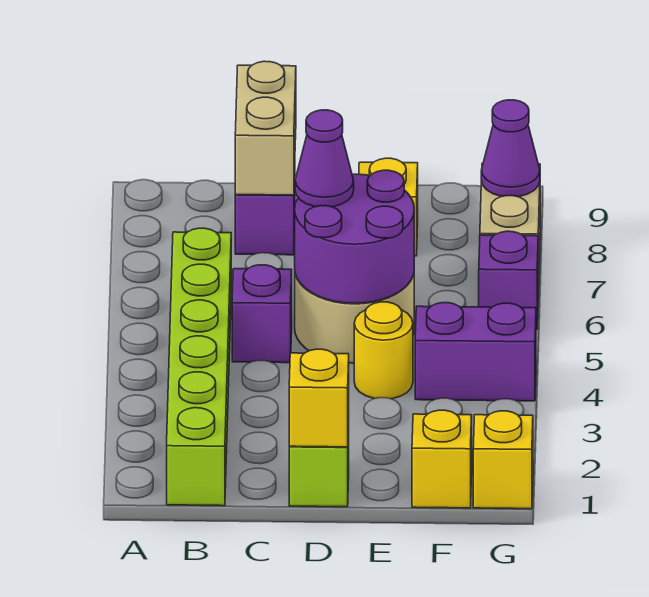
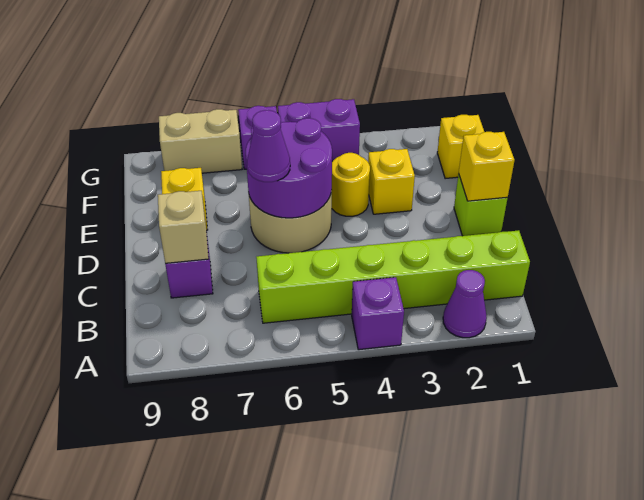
purple 1x1 brick [232,265,292,363] -> purple 1x1 brick moved to [352,277,404,350]
tan 1x2 brick [235,61,296,195] -> tan 1x1 brick [158,191,209,263]
purple 1x2 brick [415,303,536,401] -> purple 1x2 brick turned to [278,99,360,161]
yellow 1x1 brick [473,411,533,509] -> yellow 1x1 brick moved to [368,149,415,214]
purple 1x1 cone [481,100,540,197] -> purple 1x1 cone moved to [443,270,487,338]

